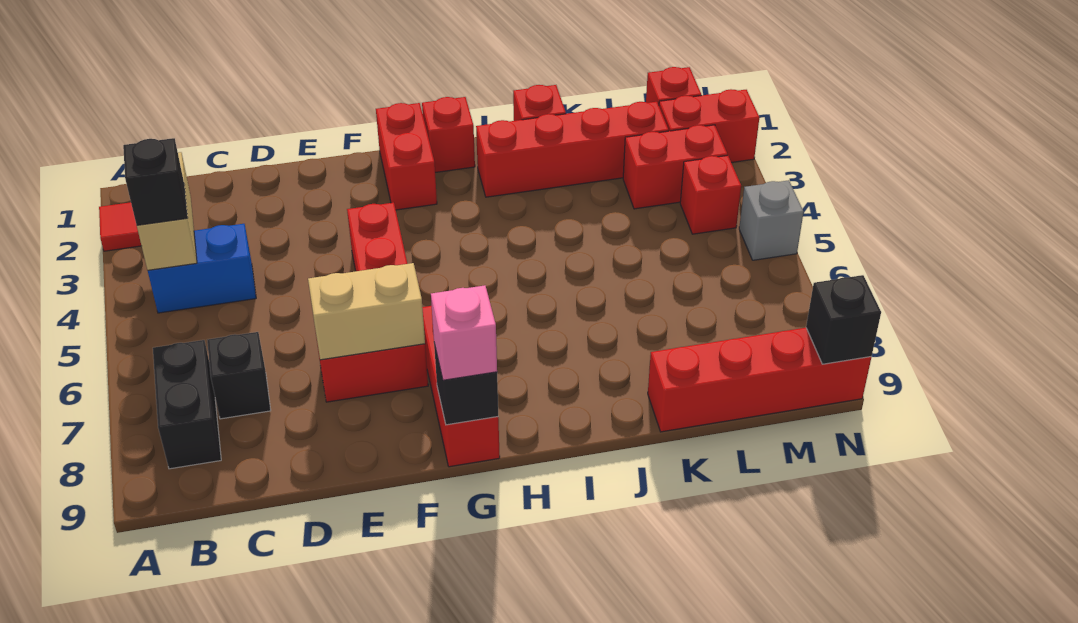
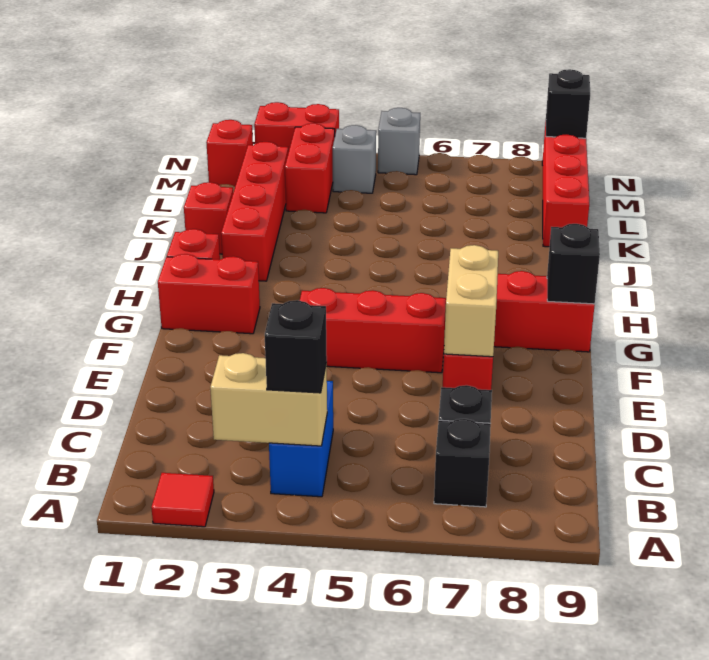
black 1x2 brick [153,340,221,469] -> black 1x1 brick [434,419,491,507]
pink 1x1 brick [431,285,497,380] -> none
red 1x2 brick [659,89,759,163] -> red 1x2 brick turned to [254,102,339,153]
red 1x1 brick [680,155,741,234] -> grey 1x1 brick [333,125,376,193]

